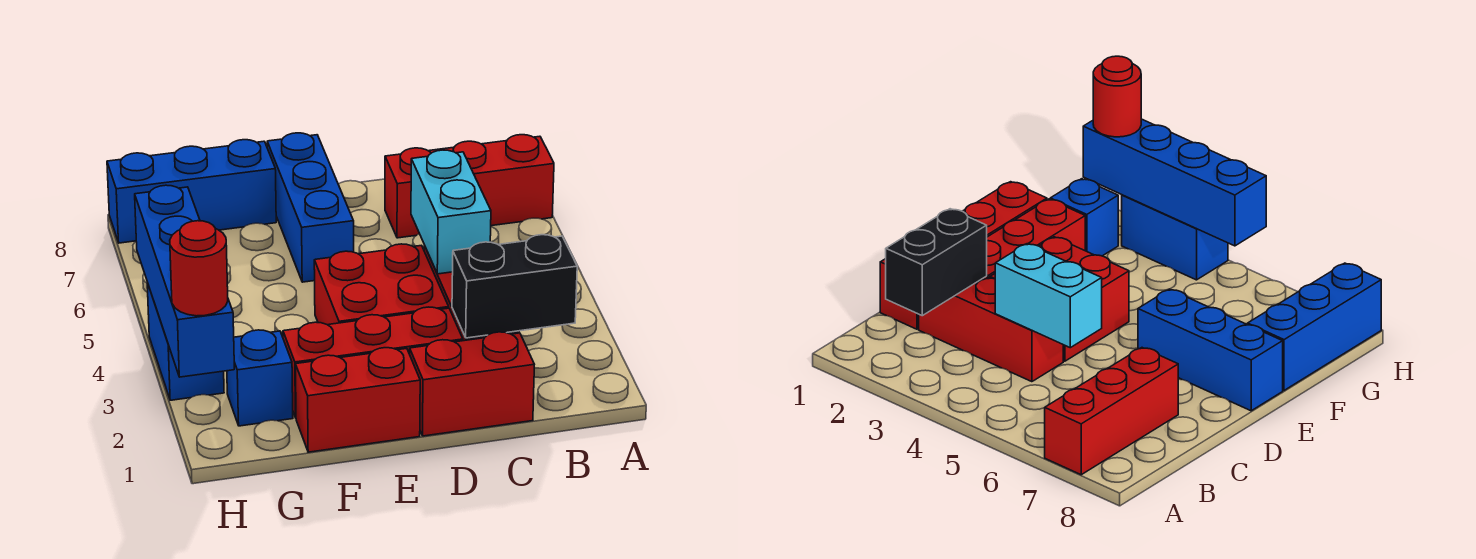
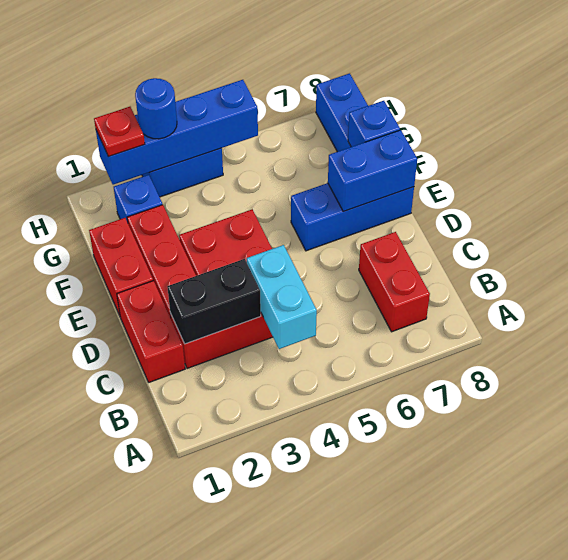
red 1x3 brick [385,135,554,238] -> red 1x2 brick [359,232,430,332]
black 1x2 brick [452,235,577,338] -> black 1x2 brick turned to [167,259,261,344]
cyan 1x2 brick [411,150,491,274] -> cyan 1x2 brick turned to [247,245,317,349]
none -> blue 1x2 brick [328,130,417,211]
none -> blue 1x1 brick [348,101,400,147]
red 1x1 round brick [170,221,228,316] -> red 1x1 plate [94,107,145,157]
none -> blue 1x1 round brick [135,78,177,139]

